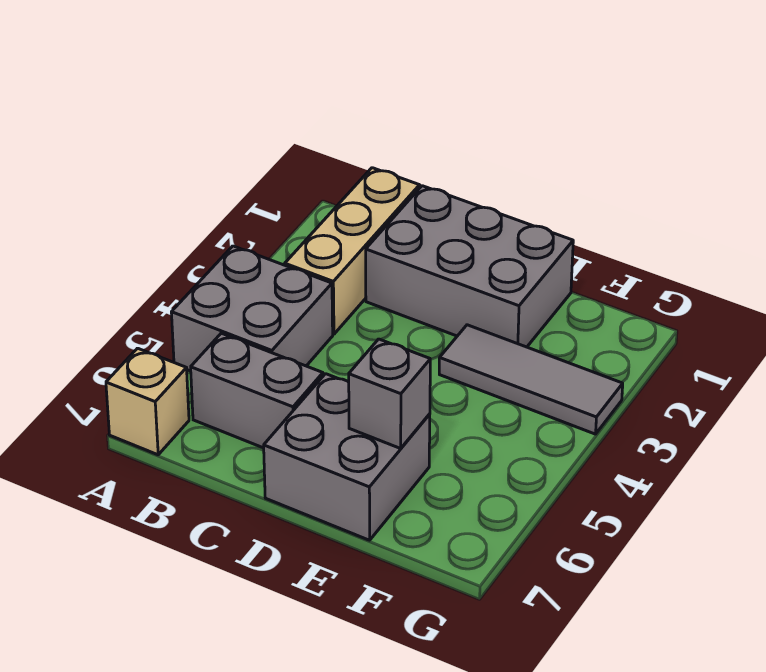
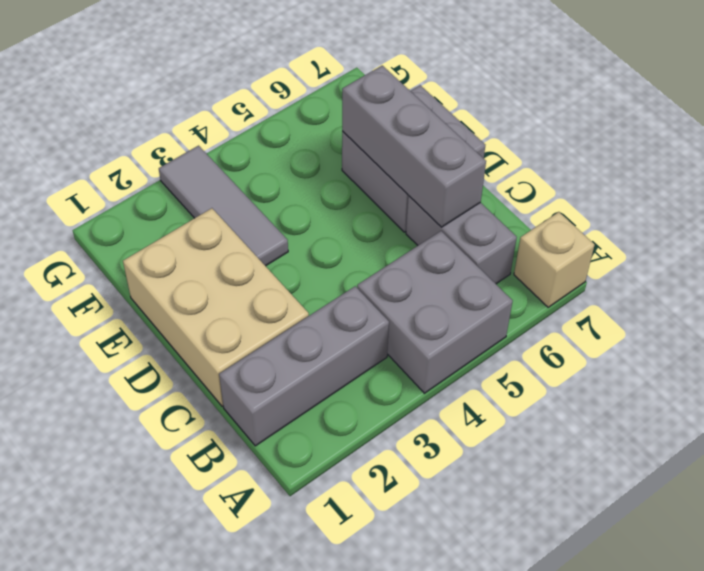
tan 1x3 brick [285,168,420,334] -> grey 1x3 brick [219,286,389,446]
grey 2x3 brick [366,186,573,347] -> tan 2x3 brick [123,208,309,406]
grey 1x1 brick [349,339,430,448] -> grey 1x3 brick [342,66,486,227]

